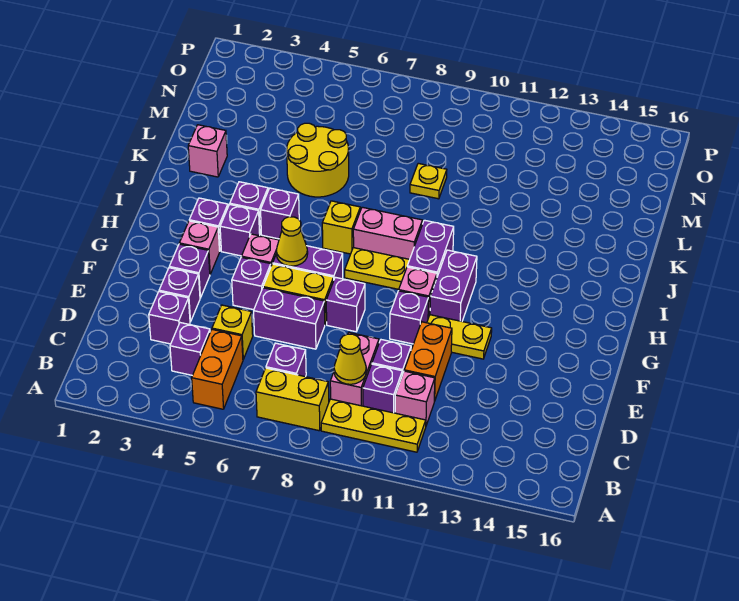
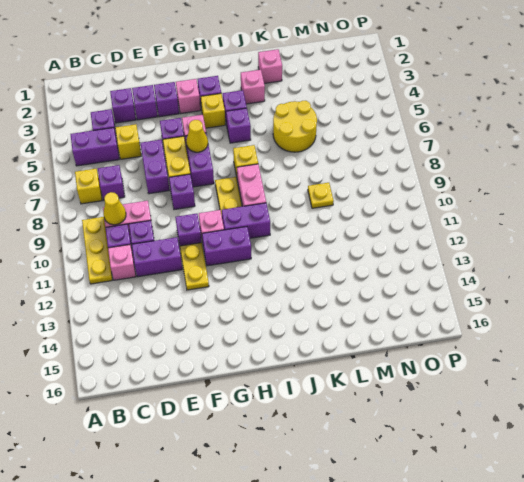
orange 1x2 brick [192,330,243,409] -> purple 1x2 brick [70,128,119,166]
yellow 1x2 brick [256,368,329,431] -> yellow 1x1 brick [75,169,102,204]
orange 1x2 brick [404,322,452,401] -> purple 1x2 brick [132,237,182,277]
purple 1x1 brick [220,204,260,256] -> yellow 1x1 brick [201,93,225,128]
none -> pink 1x1 brick [241,70,265,104]

